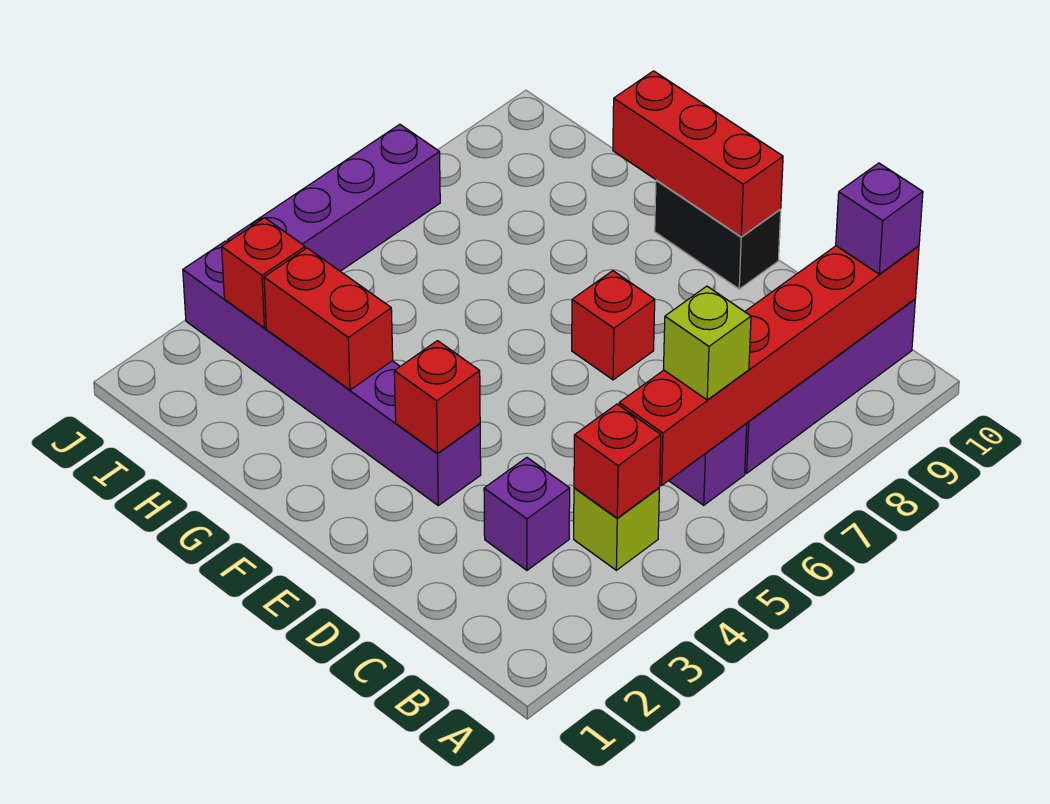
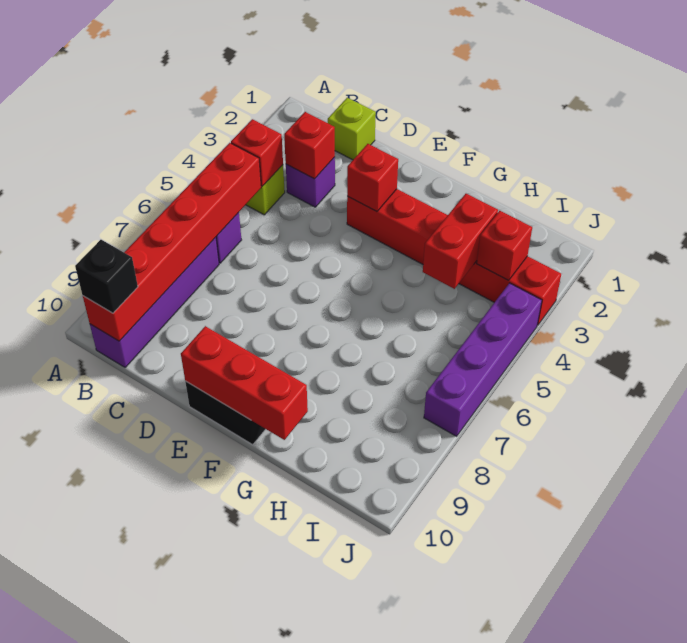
lime 1x1 brick [664,286,751,400] -> lime 1x1 brick moved to [328,98,376,160]
purple 1x1 brick [836,163,923,274] -> black 1x1 brick [75,240,138,313]
purple 1x6 brick [183,241,481,505] -> red 1x6 brick [347,189,561,325]
red 1x1 brick [572,271,655,380] -> red 1x1 brick moved to [284,112,335,179]
red 1x2 brick [264,248,393,390] -> red 1x2 brick turned to [423,194,498,289]

